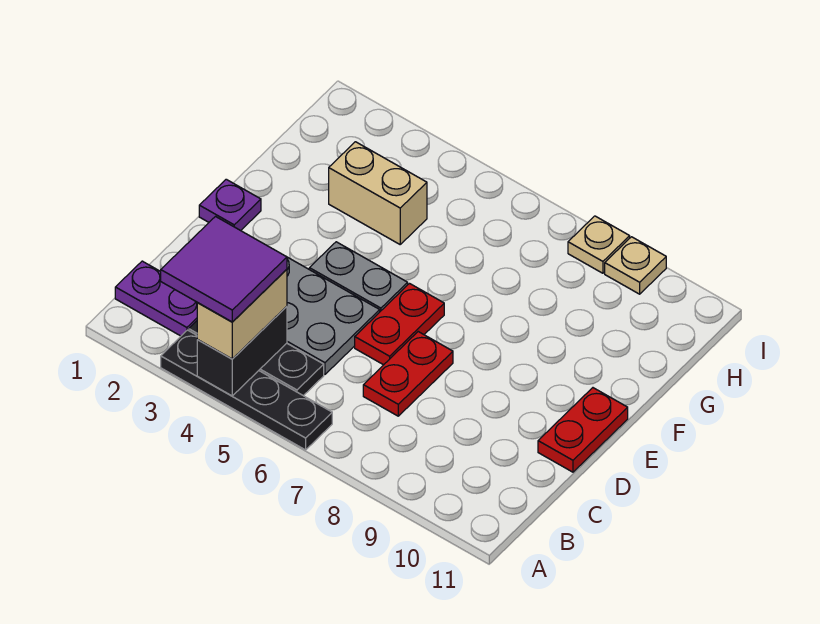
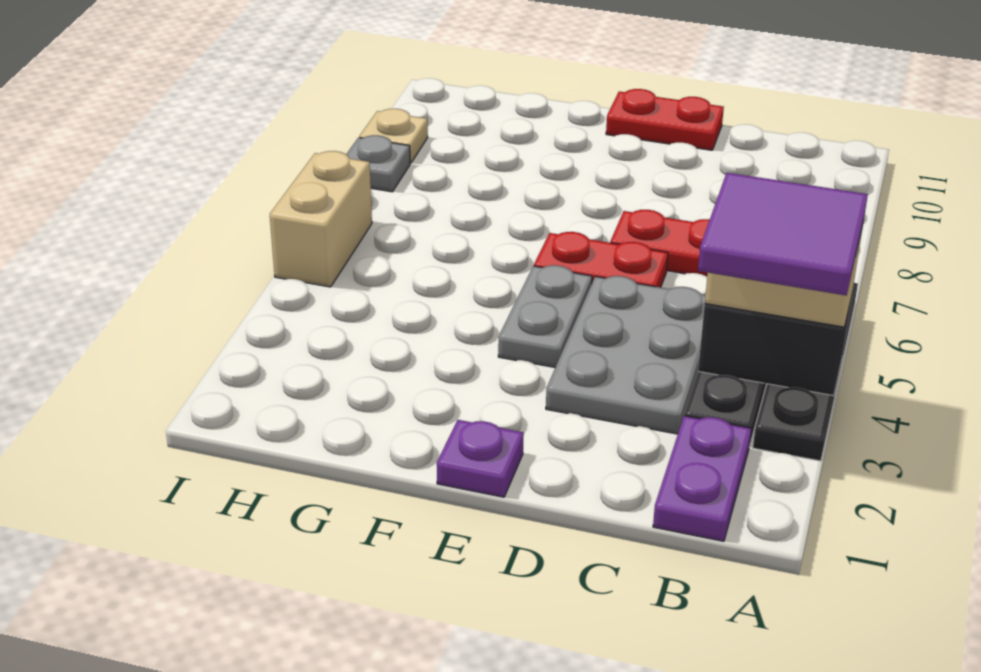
tan 1x2 brick [329,142,427,244] -> tan 1x2 brick moved to [270,151,372,287]
tan 1x1 plate [568,216,630,273] -> grey 1x1 plate [346,135,410,192]

